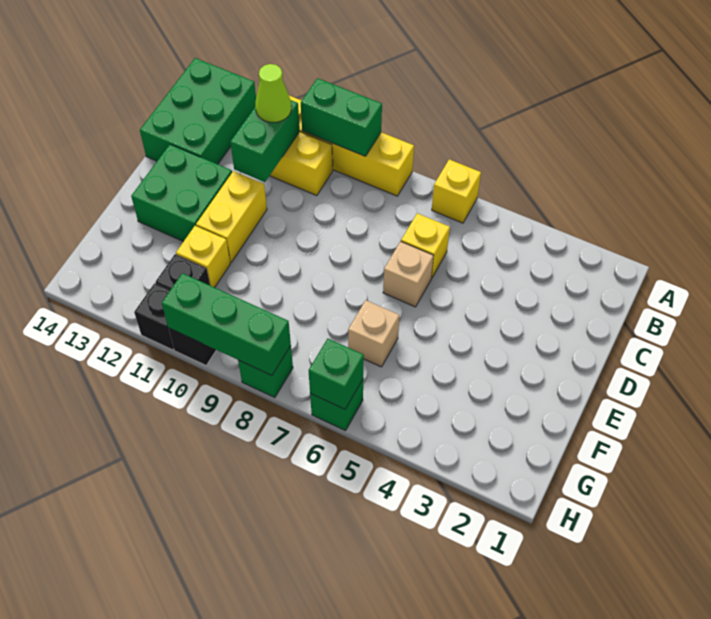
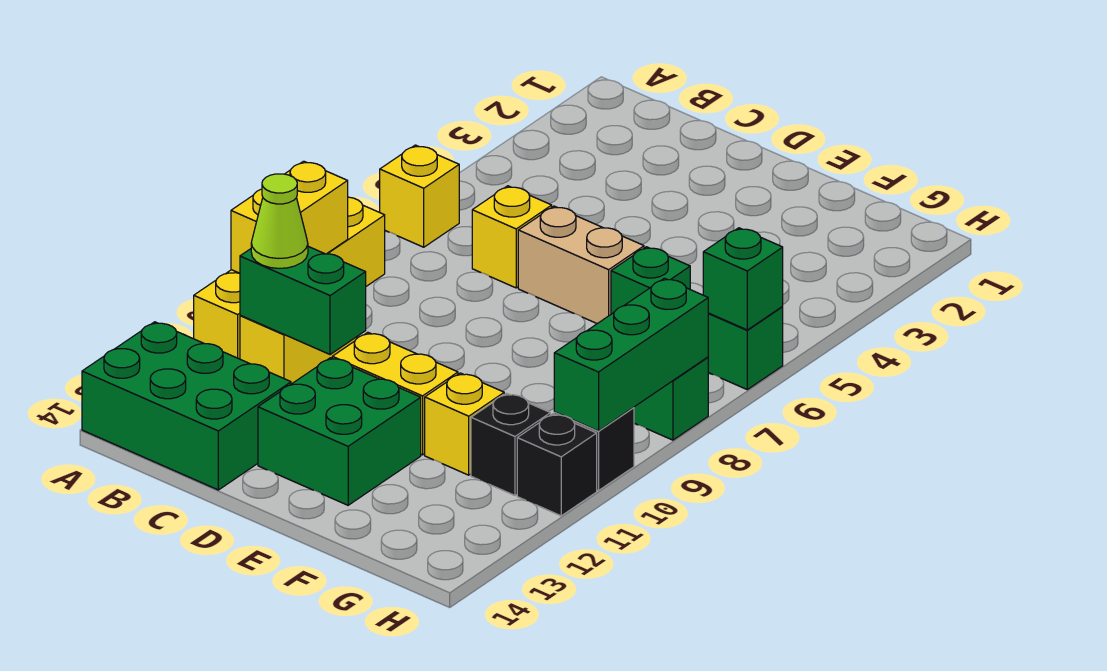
green 1x2 brick [301,78,382,156] -> yellow 1x2 brick [231,161,348,273]
tan 1x1 brick [383,241,433,307] -> tan 1x2 brick [518,206,644,324]
tan 1x1 brick [348,300,399,367] -> green 1x1 brick [611,247,690,314]

